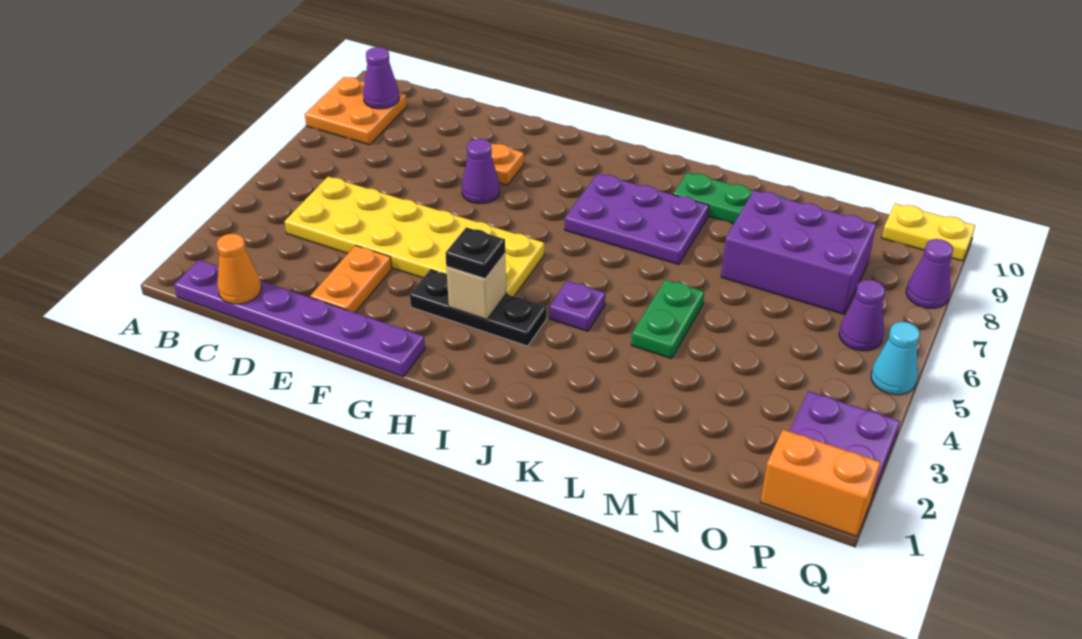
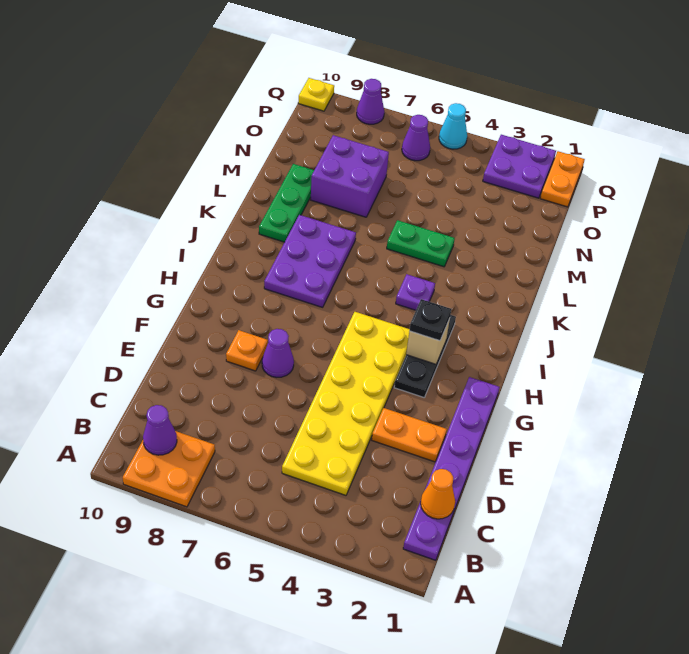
purple 2x3 brick [721,190,876,314] -> purple 2x2 brick [311,135,389,217]
orange 1x2 brick [760,430,881,537] -> orange 1x2 plate [540,151,585,207]
yellow 1x2 plate [882,204,975,261] -> yellow 1x1 plate [298,78,334,111]

